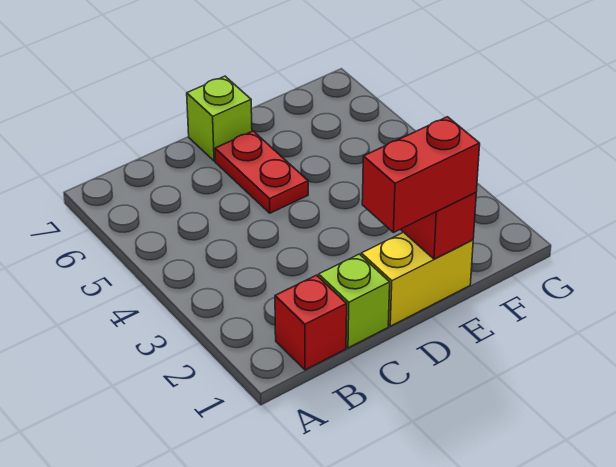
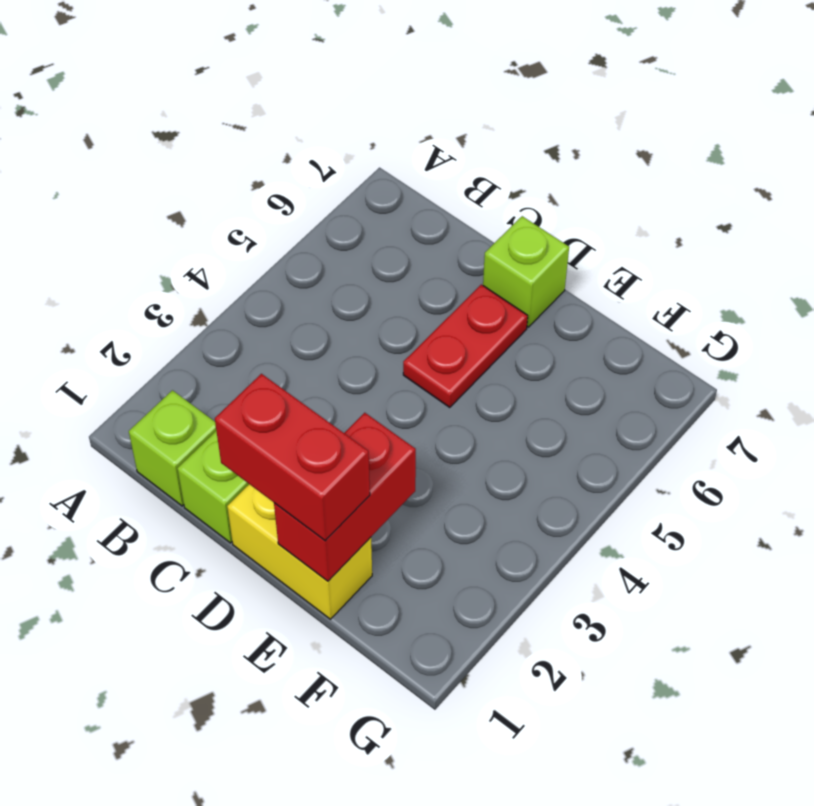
red 1x1 brick [275,275,347,370] -> lime 1x1 brick [129,390,216,506]

